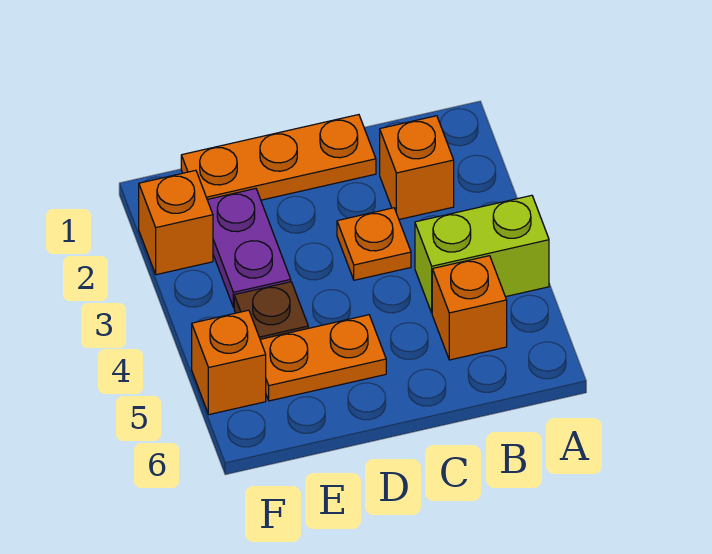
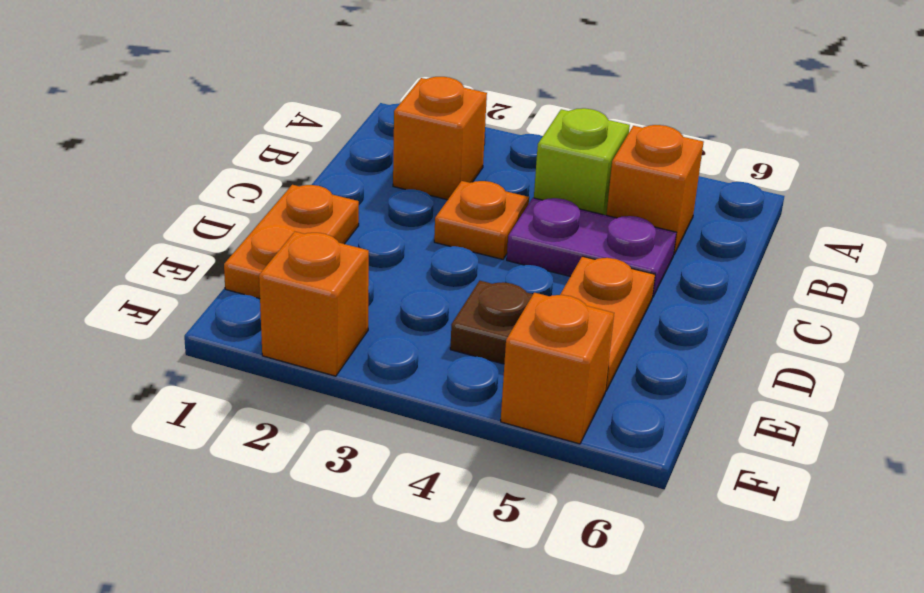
lime 1x2 brick [415,195,549,313] -> lime 1x1 brick [534,108,630,215]
orange 1x3 plate [181,115,376,200] -> orange 1x2 plate [224,185,359,299]
purple 1x2 plate [207,189,291,307] -> purple 1x2 plate moved to [507,198,676,297]

